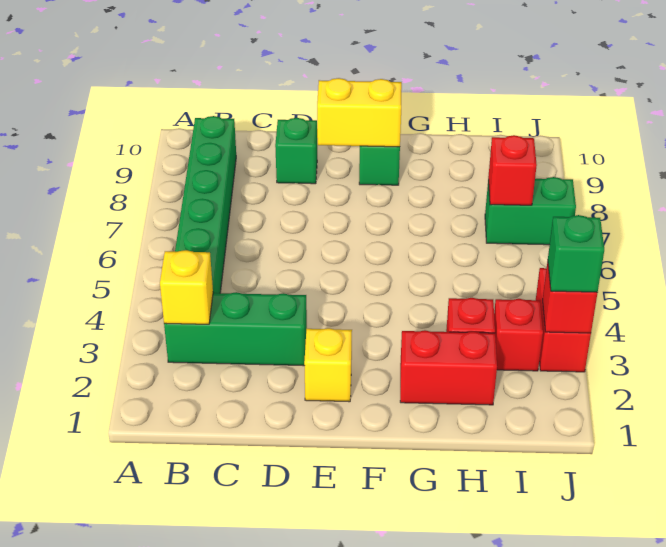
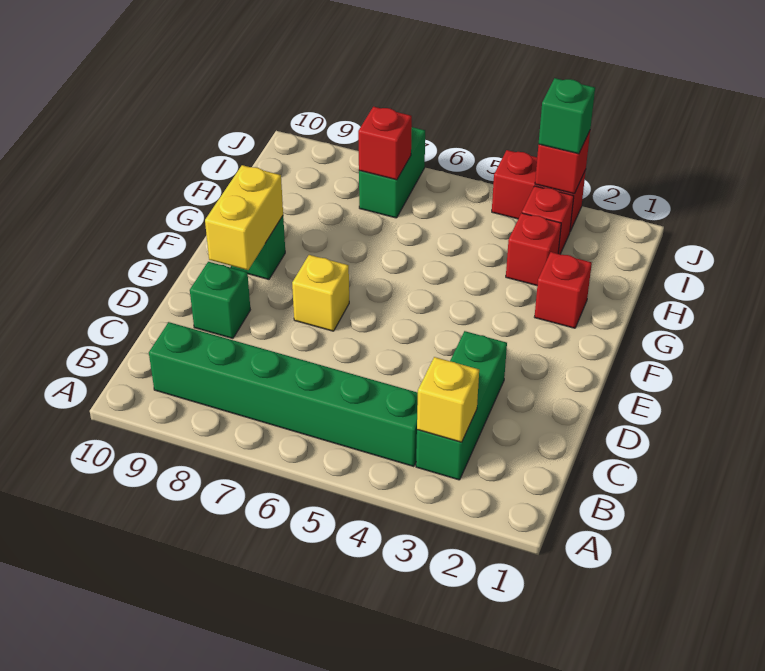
yellow 1x1 brick [304,328,352,402] -> yellow 1x1 brick moved to [292,255,349,331]
red 1x2 brick [400,330,497,405] -> red 1x1 brick [535,252,592,328]

